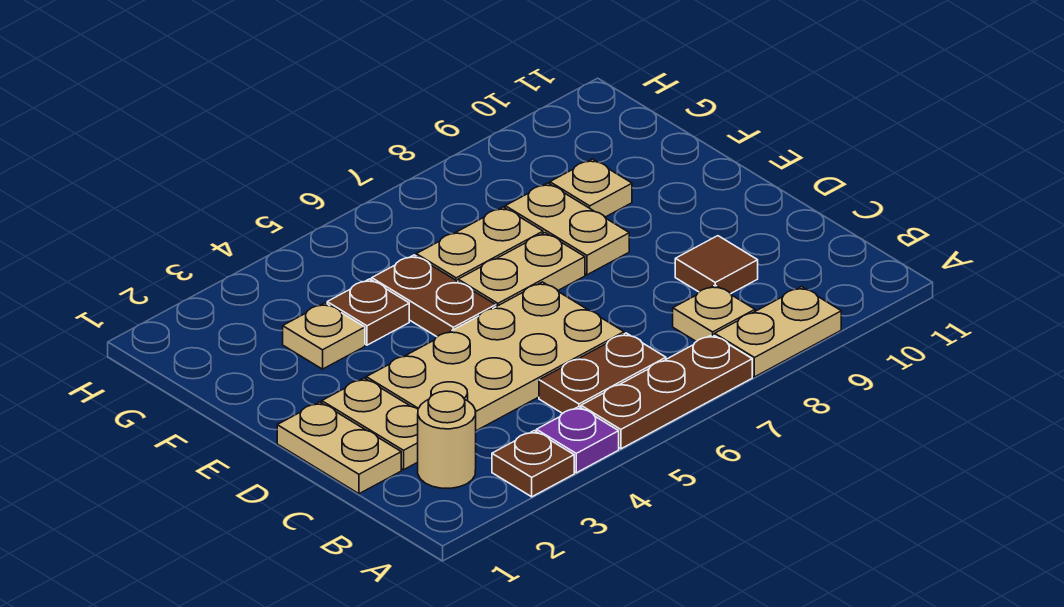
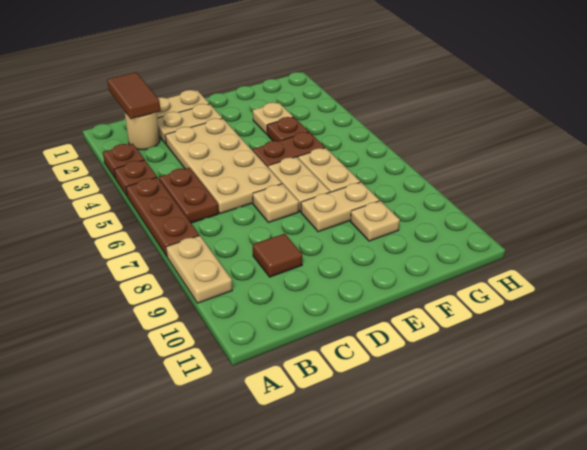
purple 1x1 plate [536,407,619,473] -> brown 1x1 plate [114,160,157,196]
none -> brown 1x2 tile [107,72,161,119]
tan 1x1 plate [673,285,755,341] -> tan 1x1 plate moved to [253,184,299,223]

